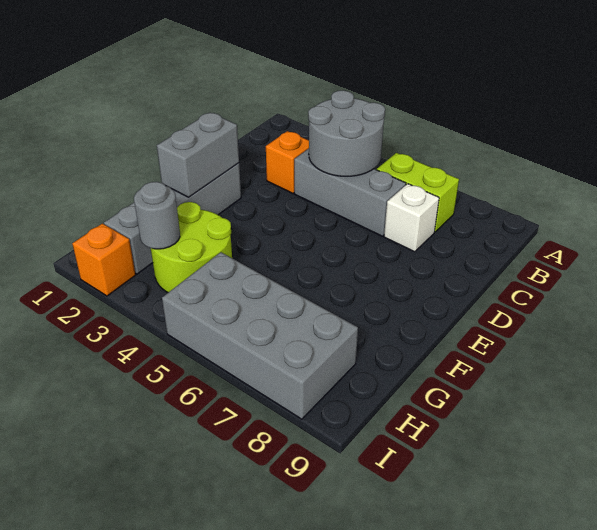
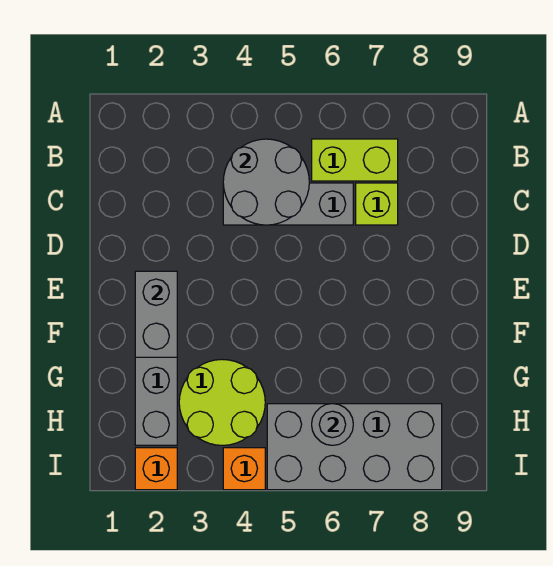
orange 1x1 brick [266,131,309,193] -> orange 1x1 brick moved to [223,448,265,490]
white 1x1 brick [384,184,439,252] -> lime 1x1 brick [356,183,398,225]
grey 1x1 round brick [134,182,180,249] -> grey 1x1 round brick moved to [312,404,353,445]

